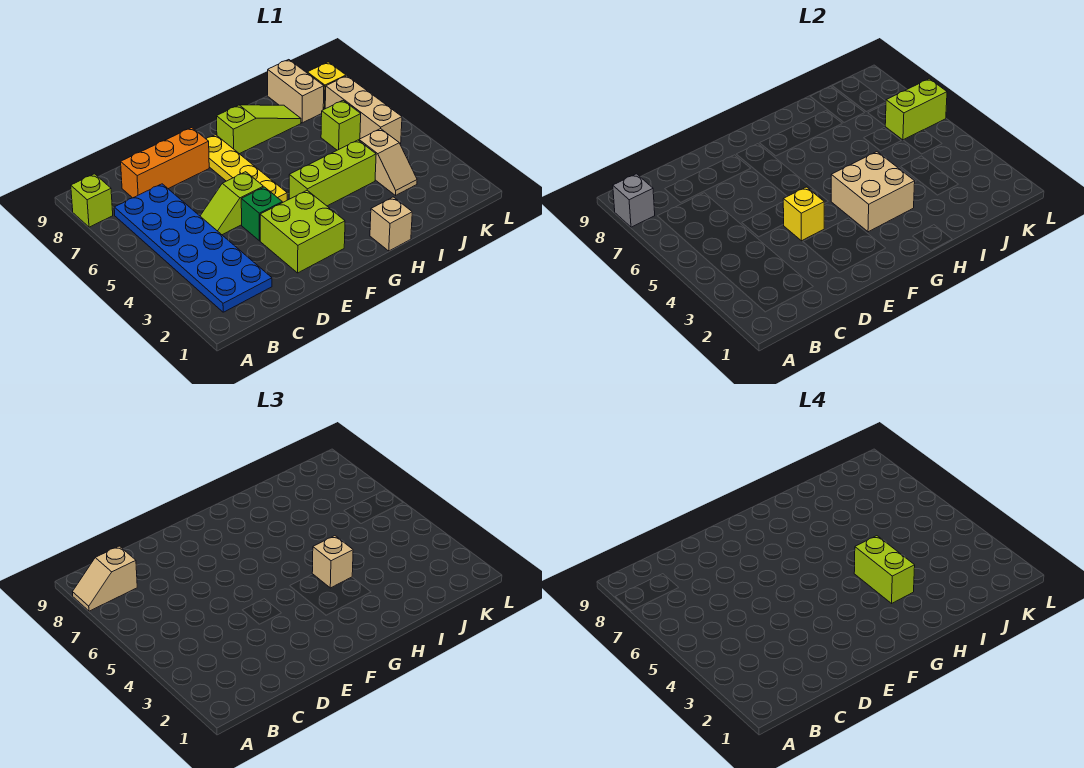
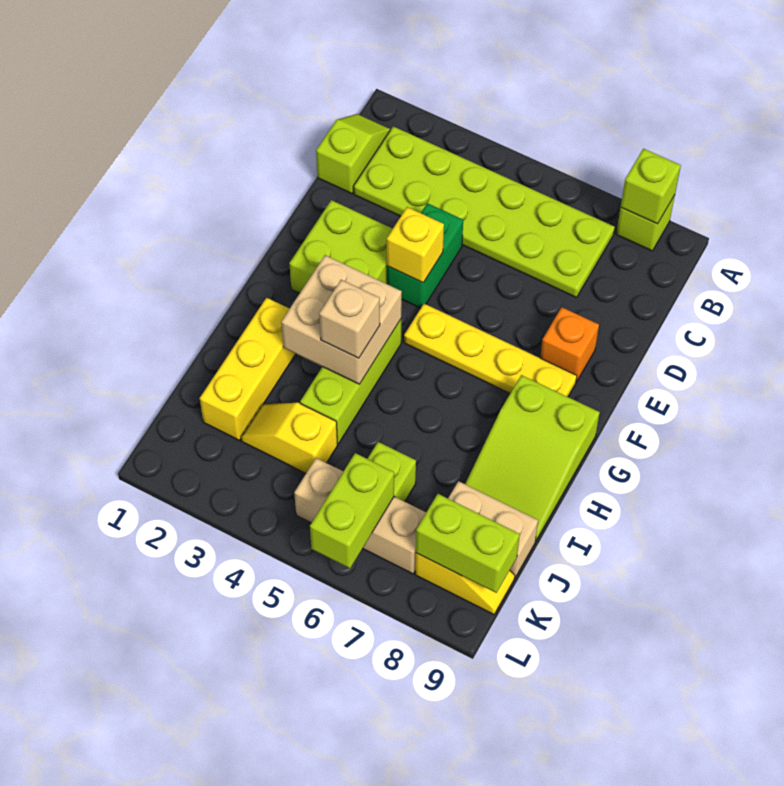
grey 1x1 brick [613,174,655,227] -> lime 1x1 brick [621,149,681,224]
tan 1x2 slope [72,546,137,611] -> none
blue 2x6 plate [114,184,272,312] -> lime 2x6 plate [354,126,615,298]
orange 1x3 brick [121,128,209,198] -> orange 1x1 brick [540,307,599,382]
lime 1x2 slope [200,172,263,235] -> lime 1x2 slope moved to [316,114,391,194]
green 1x1 brick [241,187,282,241] -> green 1x2 brick [387,203,463,308]
lime 1x3 slope [217,105,301,154] -> lime 2x3 slope [465,375,600,540]
tan 1x1 brick [370,197,412,251] -> none
none -> yellow 1x3 brick [200,298,296,440]
lime 1x2 brick [854,536,915,603] -> lime 1x2 brick moved to [416,494,520,593]
tan 1x2 slope [359,129,417,195] -> yellow 1x2 slope [241,403,338,473]

